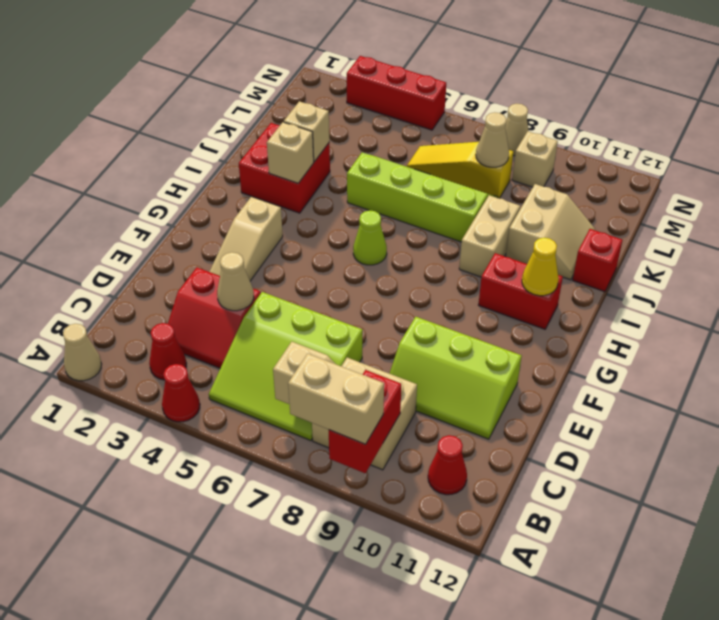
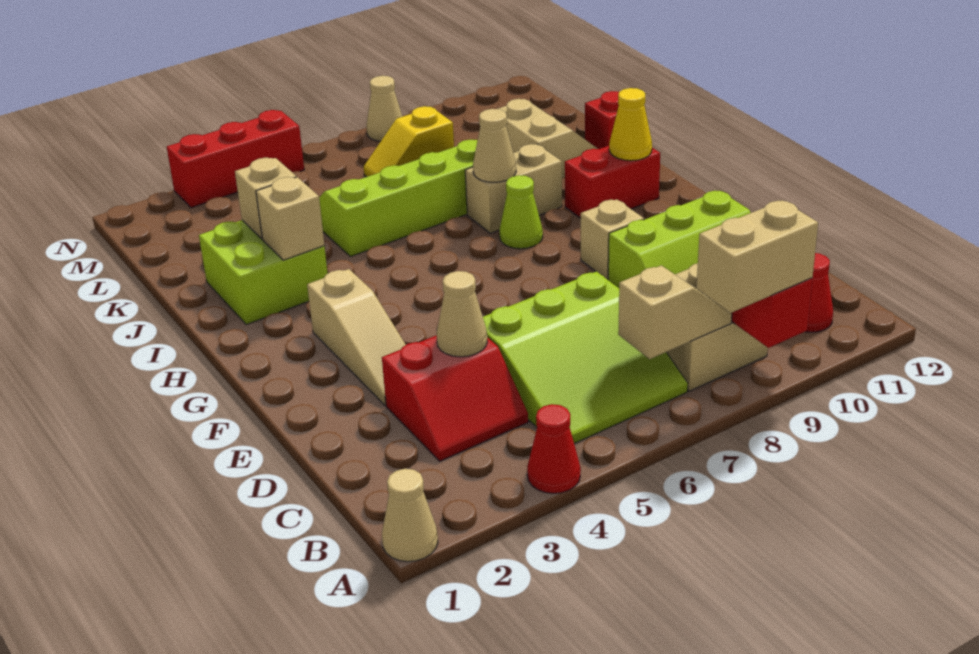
red 1x1 cone [149,323,186,380] -> none
lime 1x1 cone [353,210,387,265] -> lime 1x1 cone moved to [499,175,543,249]
red 2x2 brick [239,123,330,213] -> lime 2x2 brick [199,220,328,325]
tan 1x2 brick [459,195,520,277] -> tan 1x2 brick turned to [465,144,562,233]
yellow 1x3 slope [407,142,513,198] -> yellow 1x2 slope [364,106,454,177]
tan 1x1 cone [476,112,509,167] -> tan 1x1 cone moved to [473,109,516,182]
tan 1x1 brick [512,131,558,187] -> tan 1x1 brick moved to [581,199,644,280]

